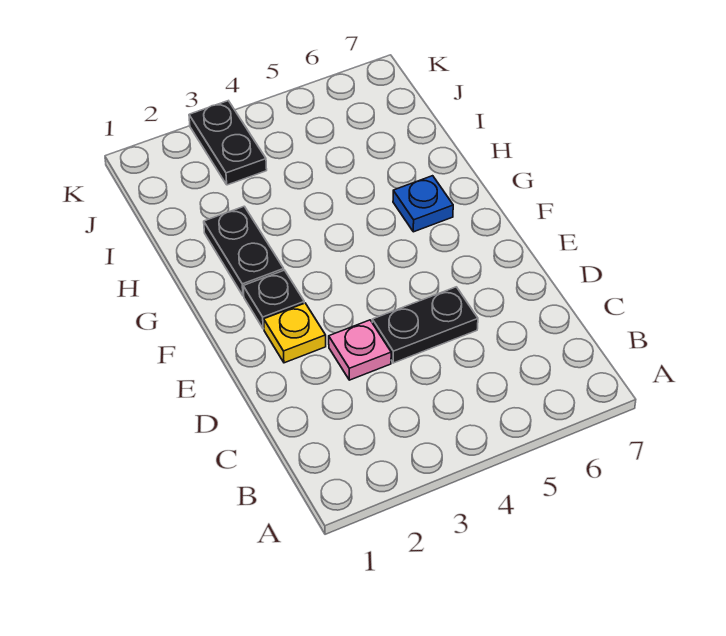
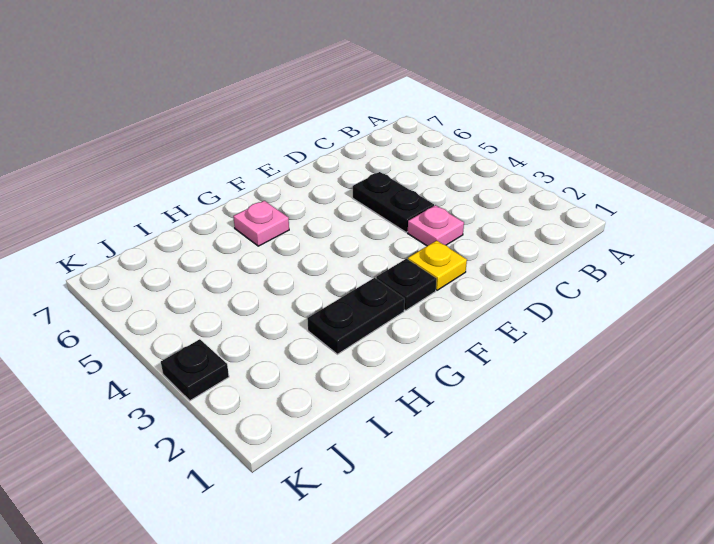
blue 1x1 plate [393,176,453,232] -> pink 1x1 plate [233,201,289,246]
black 1x2 plate [189,101,267,185] -> black 1x1 plate [161,339,229,401]

